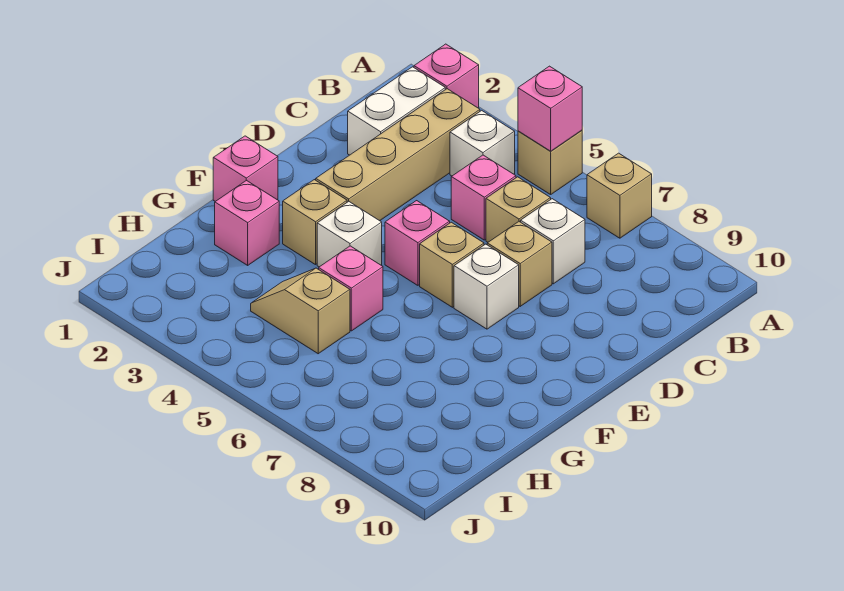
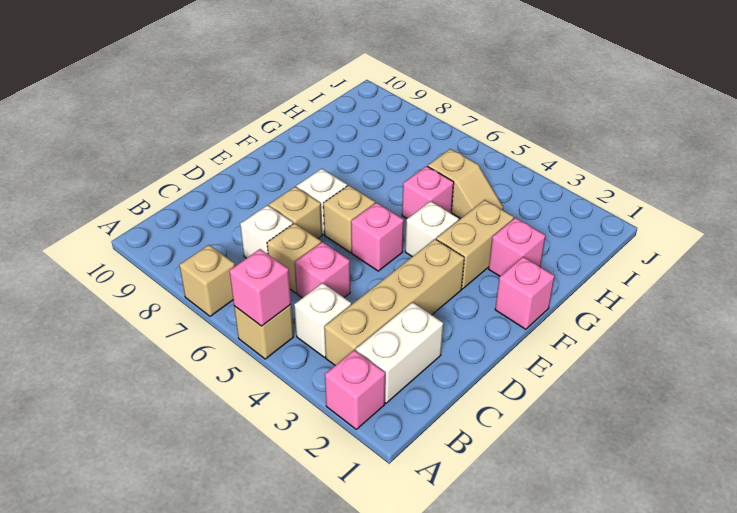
tan 1x1 brick [283,180,347,265] -> tan 1x2 brick [436,200,514,289]

